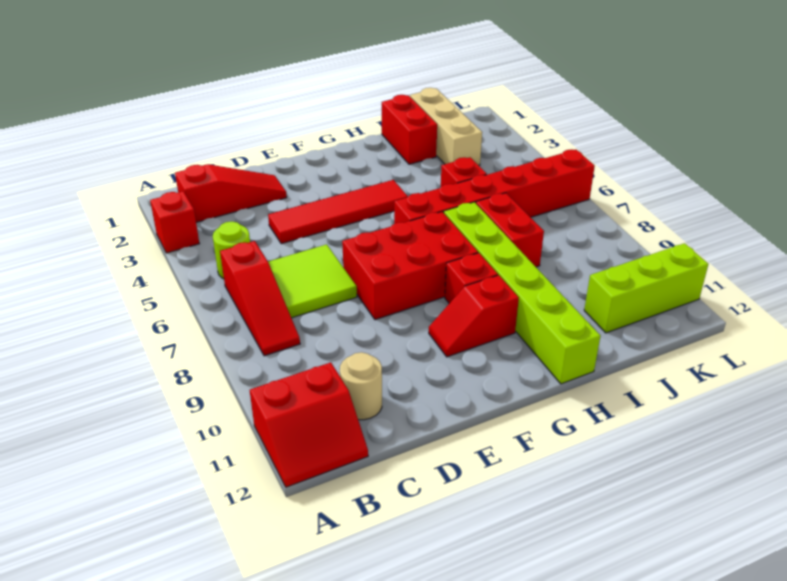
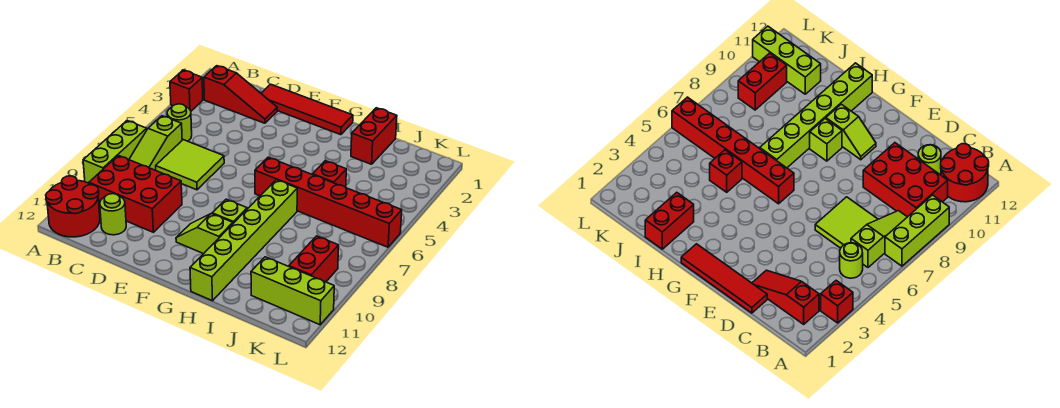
none -> lime 1x3 brick [83,121,147,183]
red 2x2 slope [250,362,368,487] -> red 2x2 round brick [46,176,100,237]
red 1x3 slope [220,241,300,356] -> lime 1x3 slope [129,116,182,170]
tan 1x1 round brick [340,352,382,420] -> lime 1x1 round brick [100,194,126,235]
red 1x4 tile [268,180,408,244] -> red 1x4 tile moved to [261,84,353,135]
red 2x3 brick [342,212,478,320] -> red 2x3 brick moved to [89,156,182,232]
red 1x2 slope [429,275,519,357] -> lime 1x2 slope [176,214,233,254]
red 1x1 brick [445,253,498,303] -> lime 1x1 brick [212,199,247,223]
red 1x2 brick [476,193,544,267] -> red 1x2 brick moved to [289,236,339,282]
tan 1x3 brick [410,88,482,165] -> none

